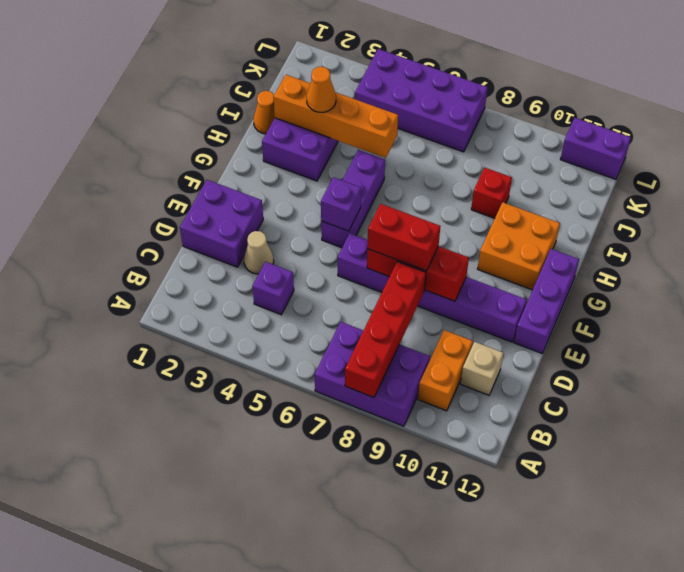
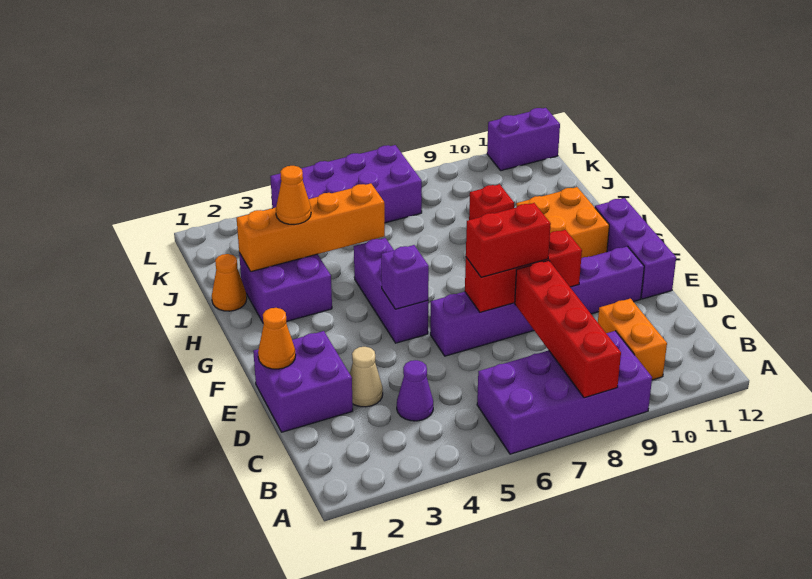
purple 2x3 brick [315,322,430,426] -> purple 2x4 brick [477,331,652,454]
purple 1x1 brick [252,262,294,315] -> purple 1x1 cone [397,360,433,421]
tan 1x1 brick [461,342,503,395] -> none
none -> orange 1x1 cone [258,308,296,369]

